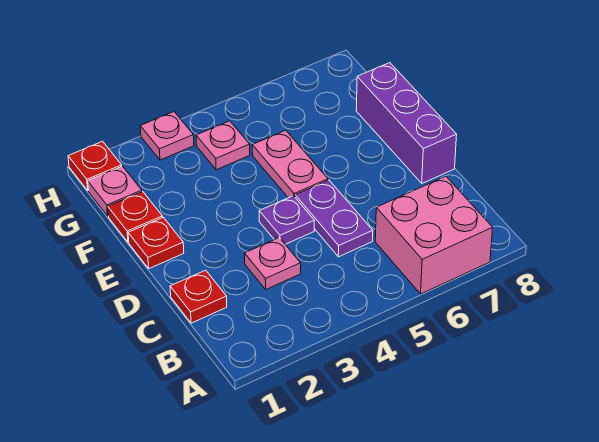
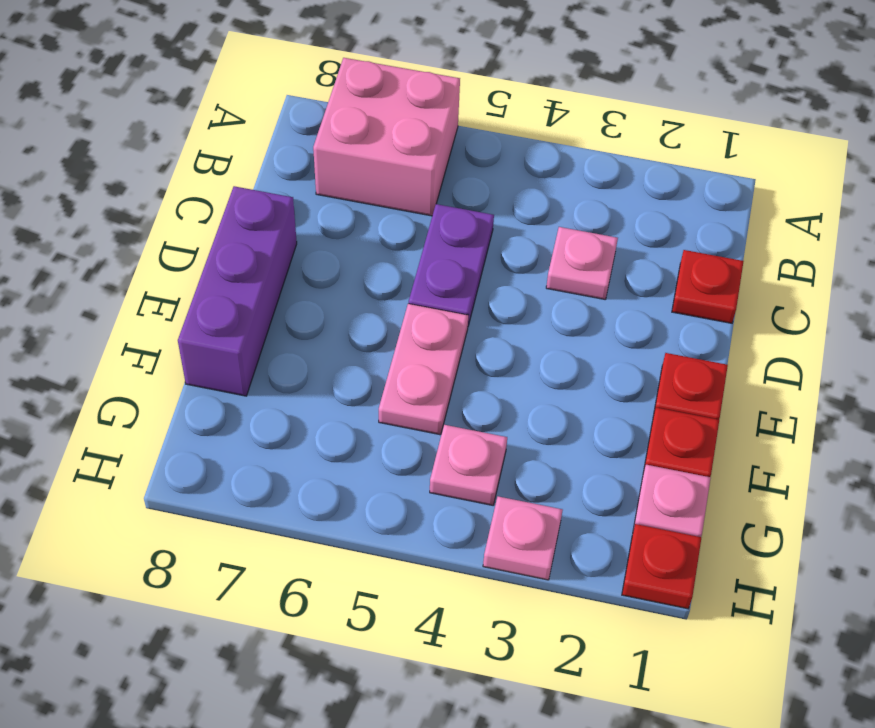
purple 1x1 plate [259,196,314,244] -> none

